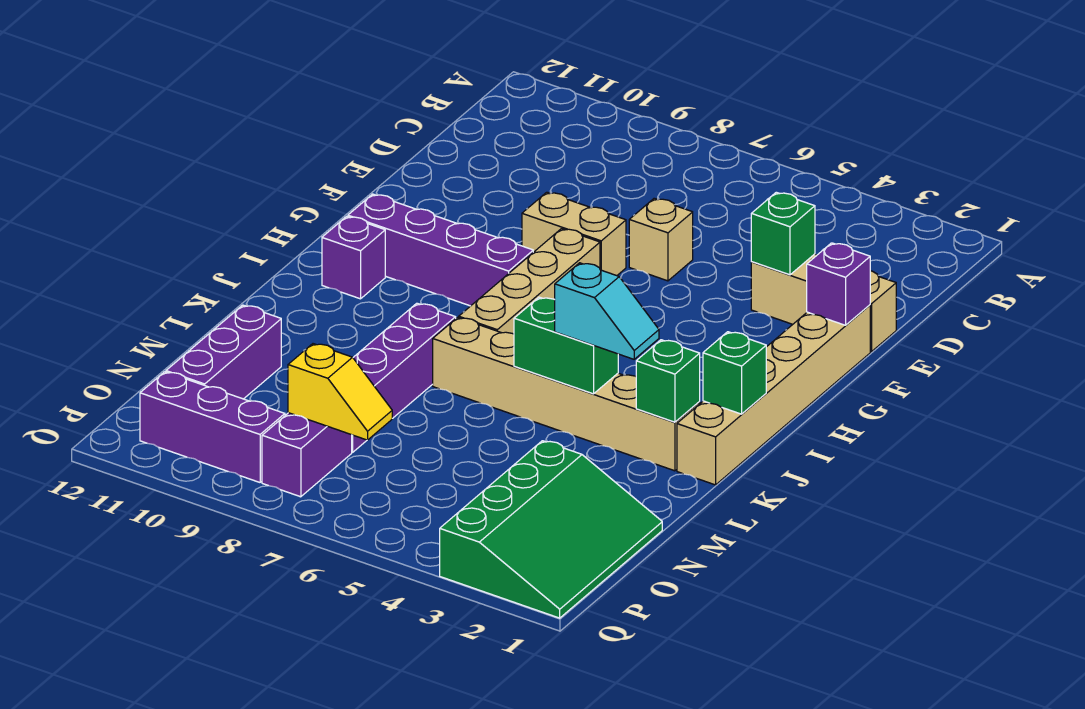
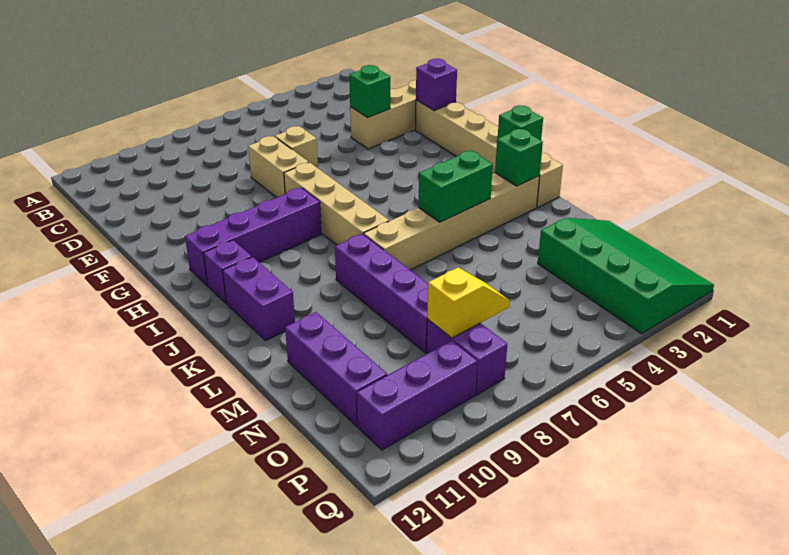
tan 1x2 brick [522,192,626,276] -> tan 1x2 brick turned to [248,136,309,198]
none -> purple 1x2 brick [223,257,295,340]
cyan 1x2 slope [555,263,659,359] -> none

